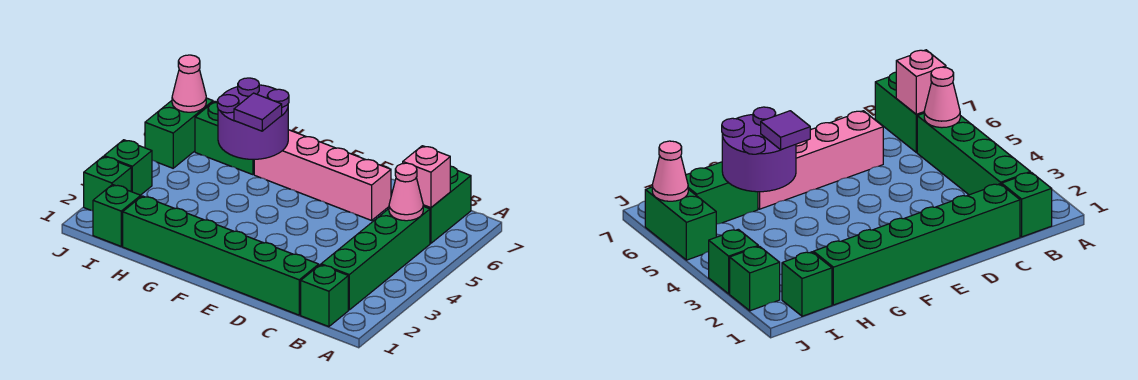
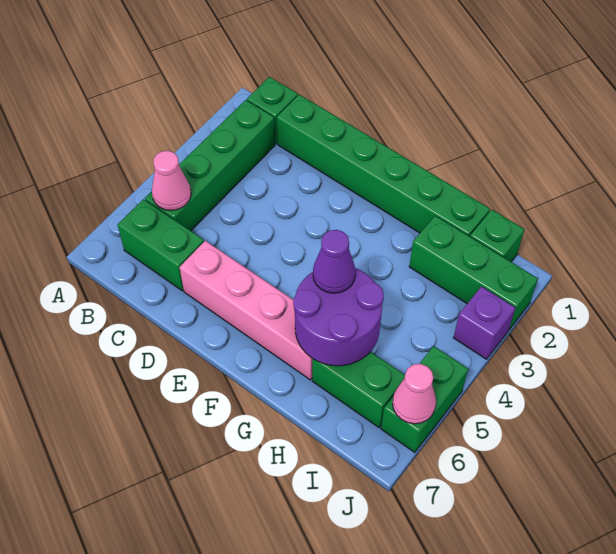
green 1x2 brick [423,166,471,243] -> green 1x2 brick turned to [118,199,204,291]
pink 1x1 brick [403,146,450,208] -> none
purple 1x1 tile [234,93,282,131] -> purple 1x1 cone [313,230,355,293]
green 1x1 brick [84,156,131,211] -> green 1x3 brick [409,216,538,330]
green 1x1 brick [104,140,152,195] -> purple 1x1 brick [454,286,515,359]

